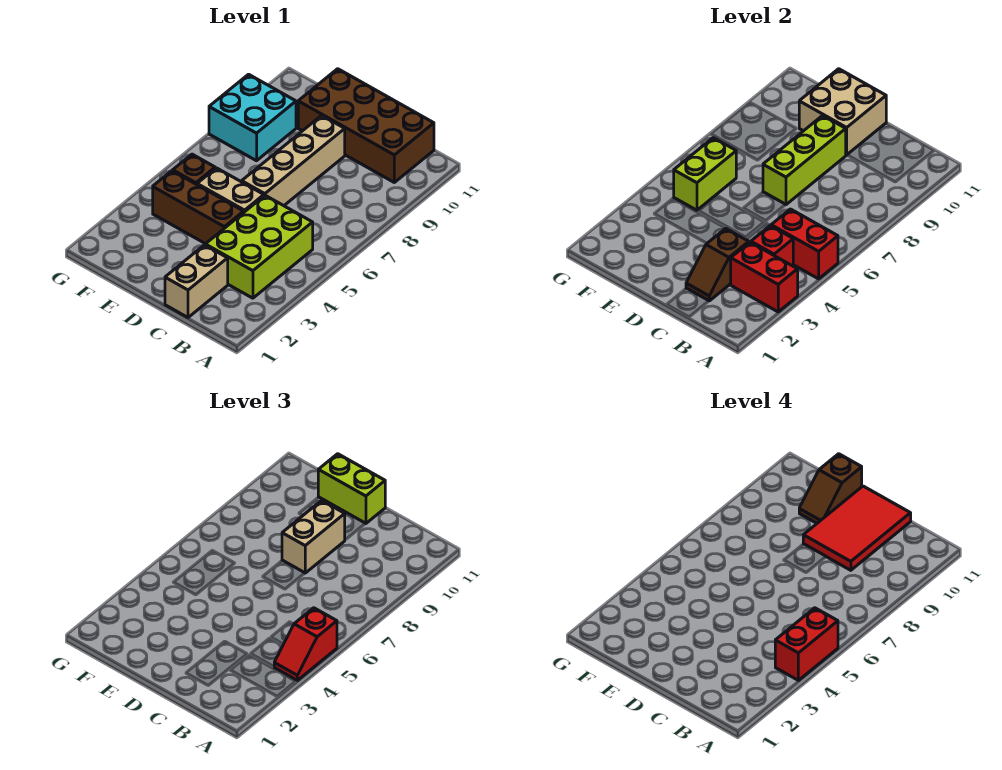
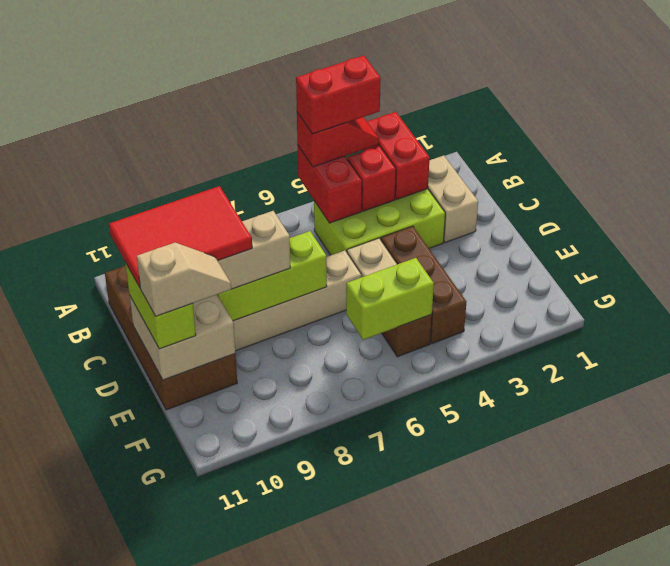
tan 1x2 brick [165,245,228,317] -> tan 1x2 brick turned to [428,155,478,243]
brown 1x2 slope [686,228,749,301] -> none
brown 1x2 slope [799,454,862,523] -> tan 1x2 slope [137,243,231,316]
cyan 2x2 brick [209,74,296,161] -> none

